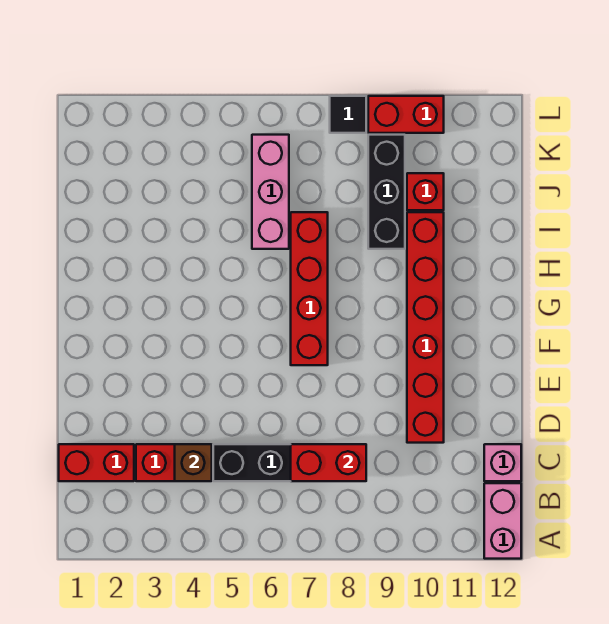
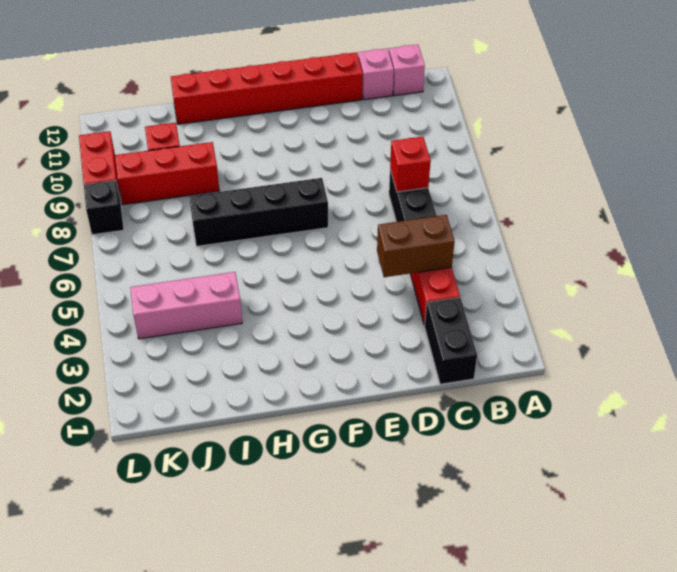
pink 1x2 brick [484,483,521,559] -> pink 1x1 brick [389,45,425,96]
red 1x2 brick [59,444,134,481] -> black 1x2 brick [424,297,477,384]
brown 1x1 brick [175,444,212,481] -> brown 1x2 brick [377,215,455,277]
red 1x2 brick [291,444,366,481] -> red 1x1 brick [390,137,431,192]
red 1x6 brick [407,212,444,443] -> red 1x6 brick moved to [171,52,363,124]
red 1x4 brick [291,212,328,365] -> black 1x4 brick [189,178,328,246]
pink 1x3 brick [252,135,289,249] -> pink 1x3 brick moved to [130,272,242,339]
black 1x3 brick [368,135,405,249] -> red 1x3 brick [115,142,219,205]
black 1x1 tile [330,96,366,133] -> black 1x1 brick [84,180,124,235]

